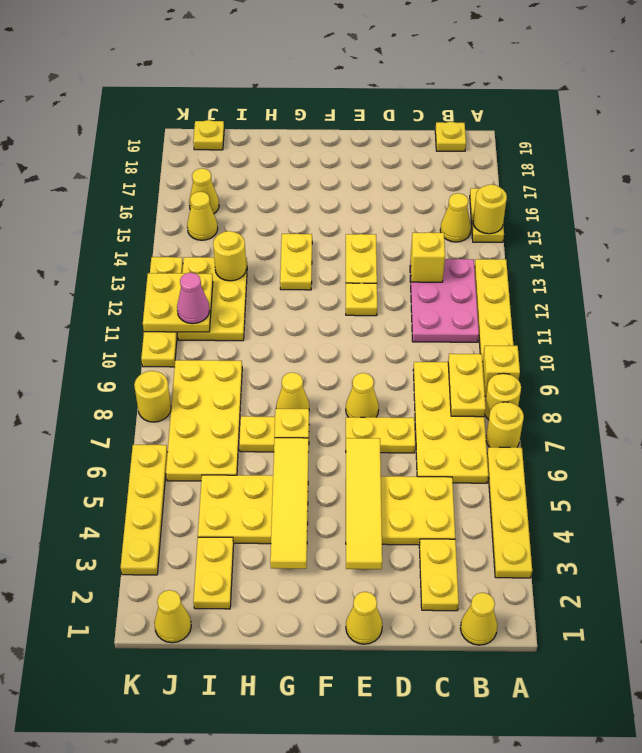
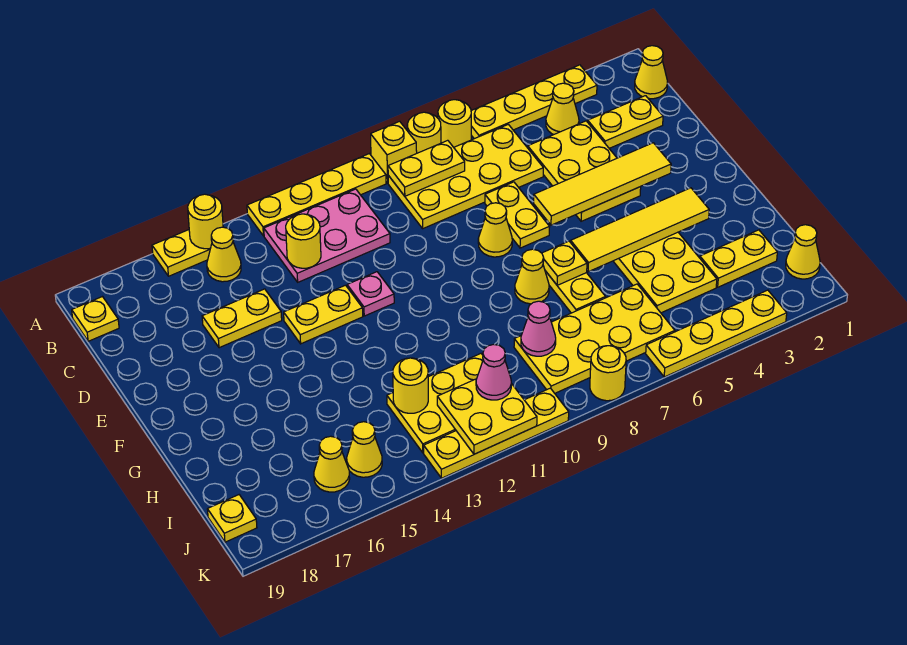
yellow 1x1 brick [411,232,445,282] -> yellow 1x1 round brick [286,214,321,268]
yellow 1x1 cone [346,592,382,644] -> yellow 1x1 cone moved to [546,83,579,135]
yellow 1x1 plate [346,283,377,316] -> pink 1x1 plate [347,272,394,316]
yellow 1x2 plate [280,234,312,290] -> yellow 1x2 plate moved to [202,289,282,348]
none -> pink 1x1 cone [521,301,556,356]

